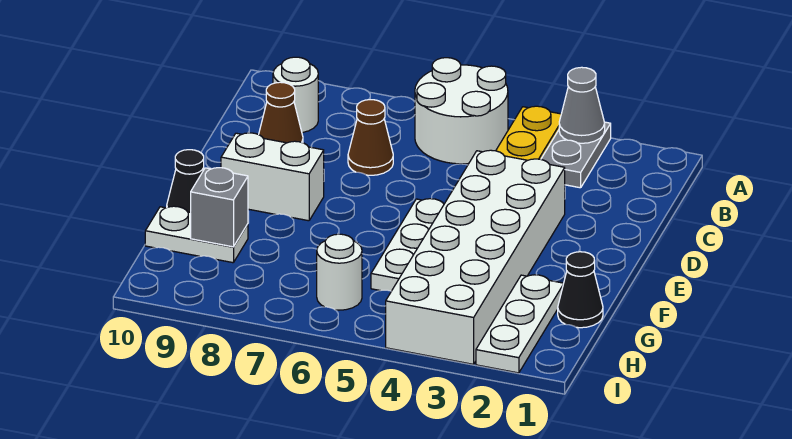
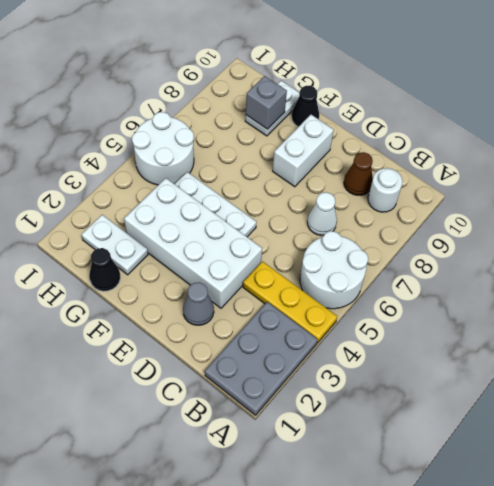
grey 1x2 plate [541,122,611,188] -> grey 2x3 plate [205,302,318,415]
grey 1x1 cone [559,67,605,143] -> grey 1x1 cone moved to [183,282,214,325]
brown 1x1 cone [348,100,393,175] -> white 1x1 cone [307,192,337,236]
white 2x6 brick [386,150,565,364] -> white 2x4 brick [124,178,262,308]
white 1x3 plate [476,275,564,373] -> white 1x2 plate [82,215,148,275]
white 1x1 round brick [317,234,362,310] -> white 2x2 round brick [132,112,194,185]

